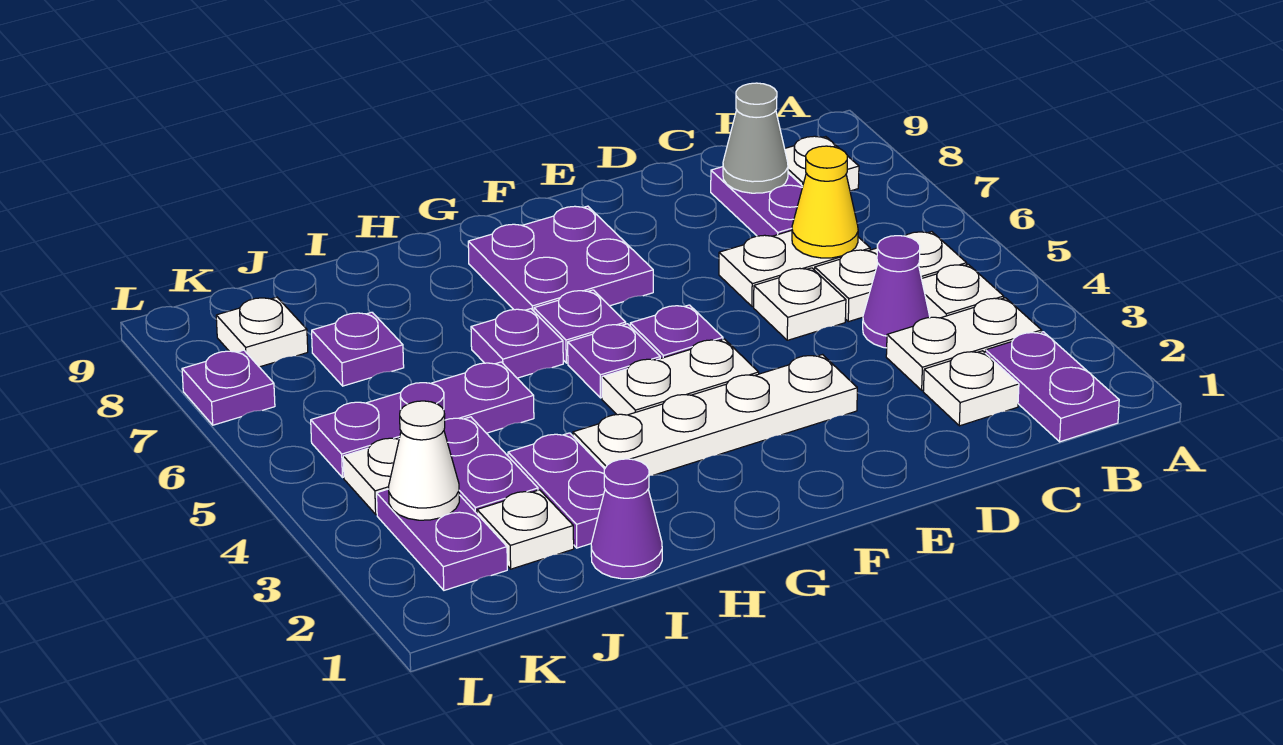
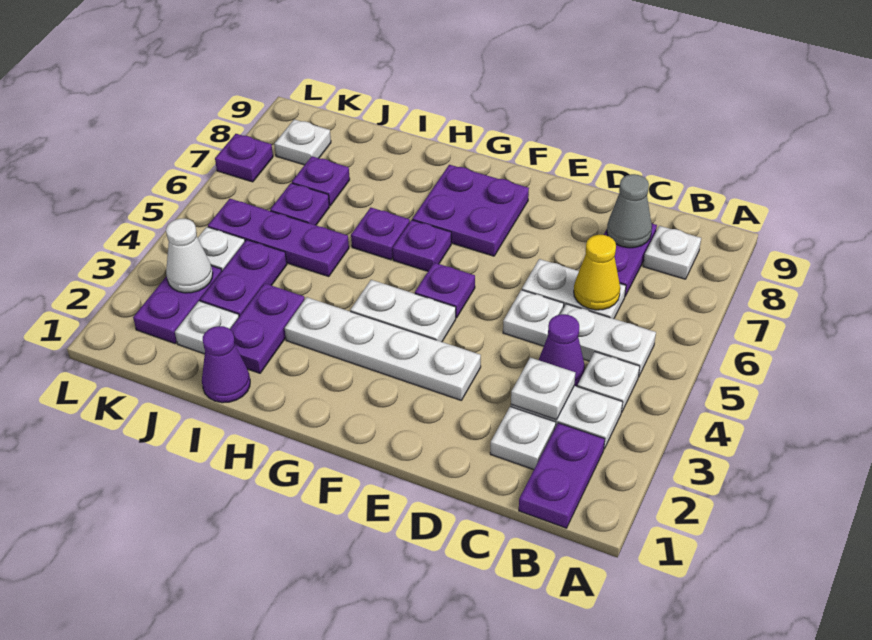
none -> white 1x1 plate [511,358,575,420]
purple 1x1 plate [568,324,660,398] -> purple 1x1 plate moved to [270,183,329,225]

